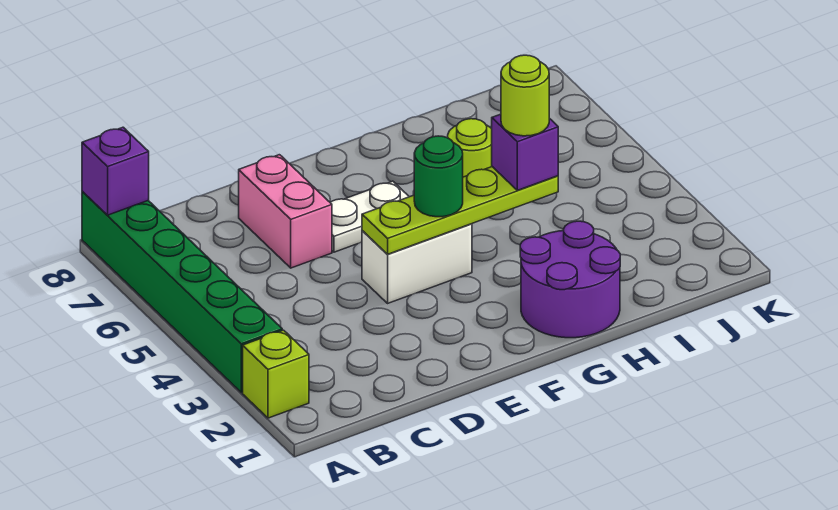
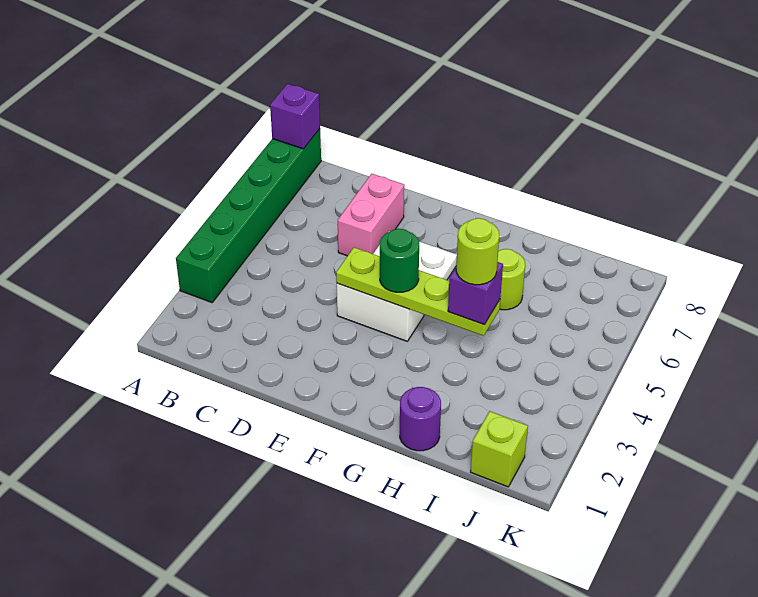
lime 1x1 brick [243,330,309,418] -> lime 1x1 brick moved to [471,411,528,487]
purple 2x2 round brick [520,221,620,338] -> purple 1x1 round brick [400,387,441,451]

